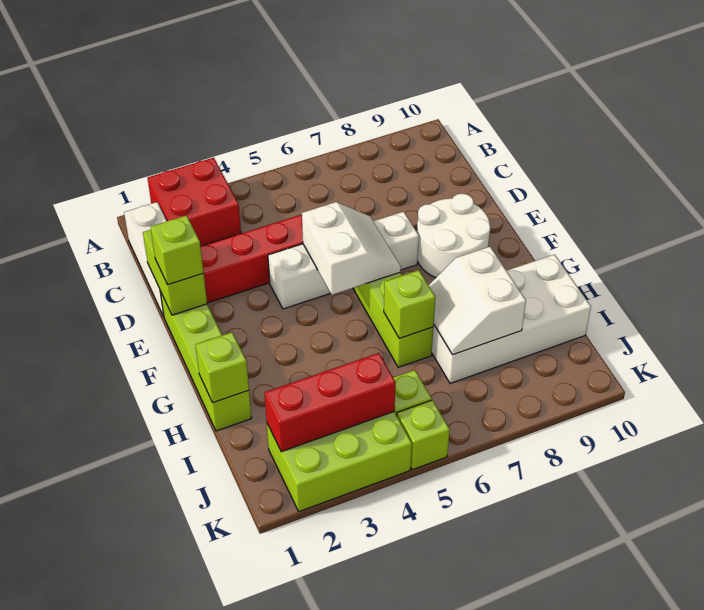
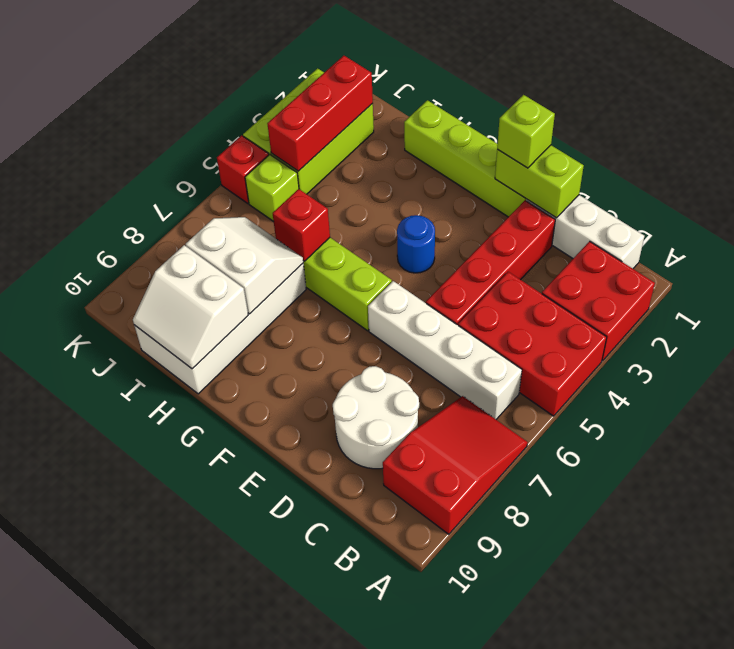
none -> red 2x3 brick [458,272,607,416]
none -> red 2x3 slope [383,396,528,534]
white 1x4 brick [268,212,419,309] -> white 1x4 brick turned to [368,281,522,419]
white 2x2 slope [302,202,401,295] -> white 2x2 slope moved to [133,245,248,369]
white 2x2 round brick [417,194,490,278] -> white 2x2 round brick moved to [333,366,419,469]
none -> blue 1x1 round brick [397,215,435,273]
lime 1x1 brick [196,332,249,403] -> none
lime 1x1 brick [384,270,435,338] -> red 1x1 brick [273,189,330,261]
lime 1x1 brick [397,400,450,470] -> red 1x1 brick [217,136,269,203]

